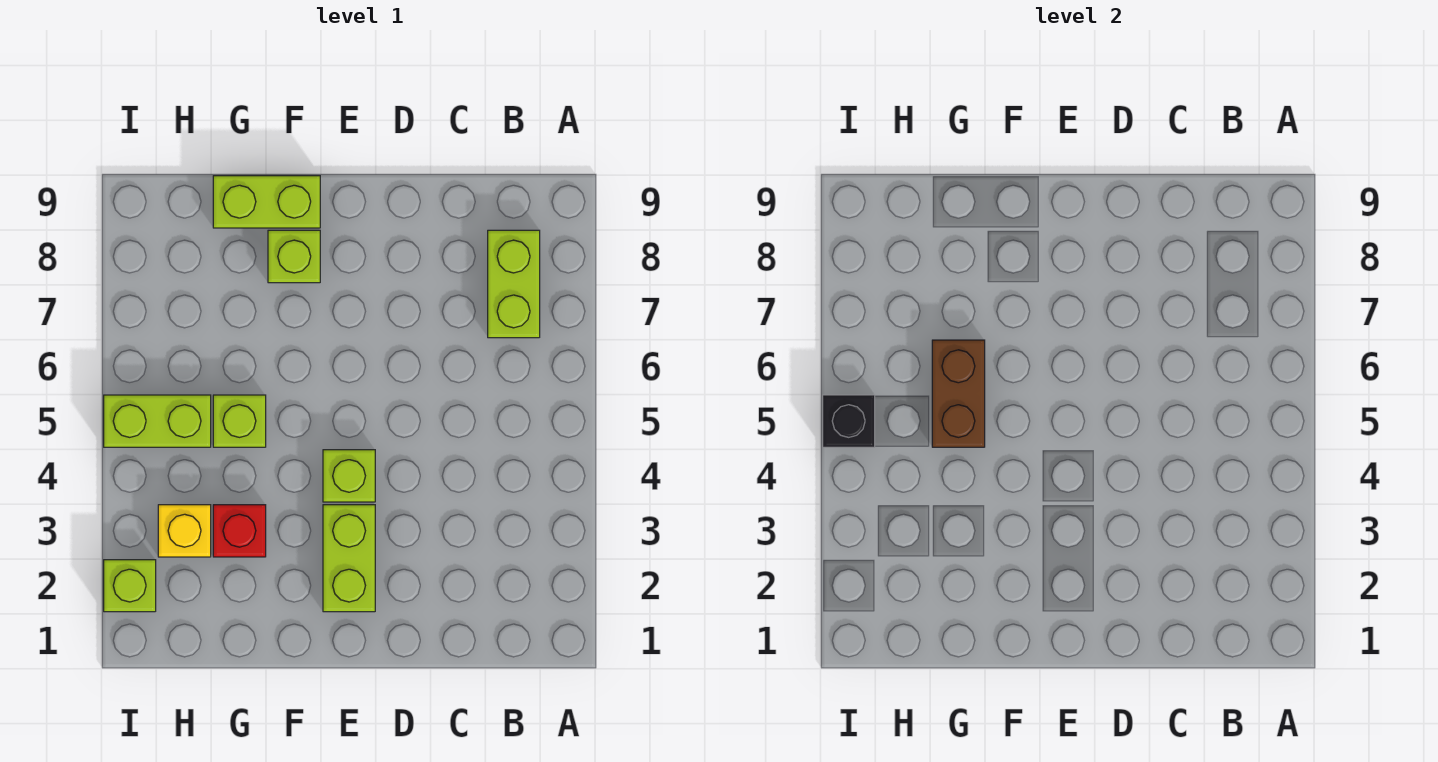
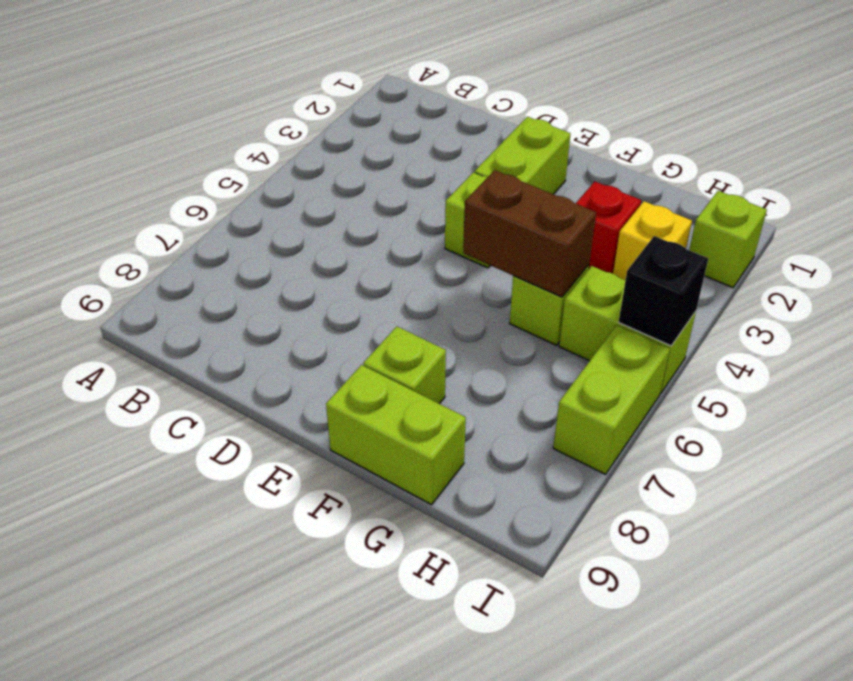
lime 1x2 brick [488,230,540,338] -> lime 1x2 brick moved to [553,325,670,474]
brown 1x2 brick [932,340,985,447] -> brown 1x2 brick turned to [463,170,596,297]

